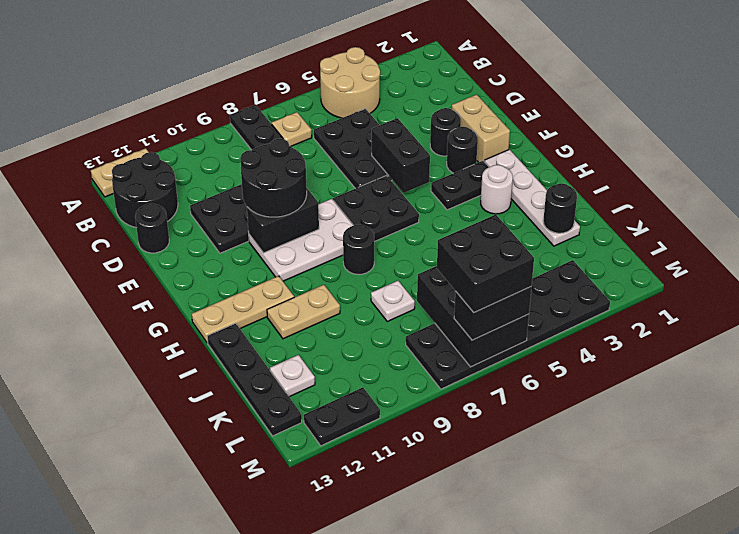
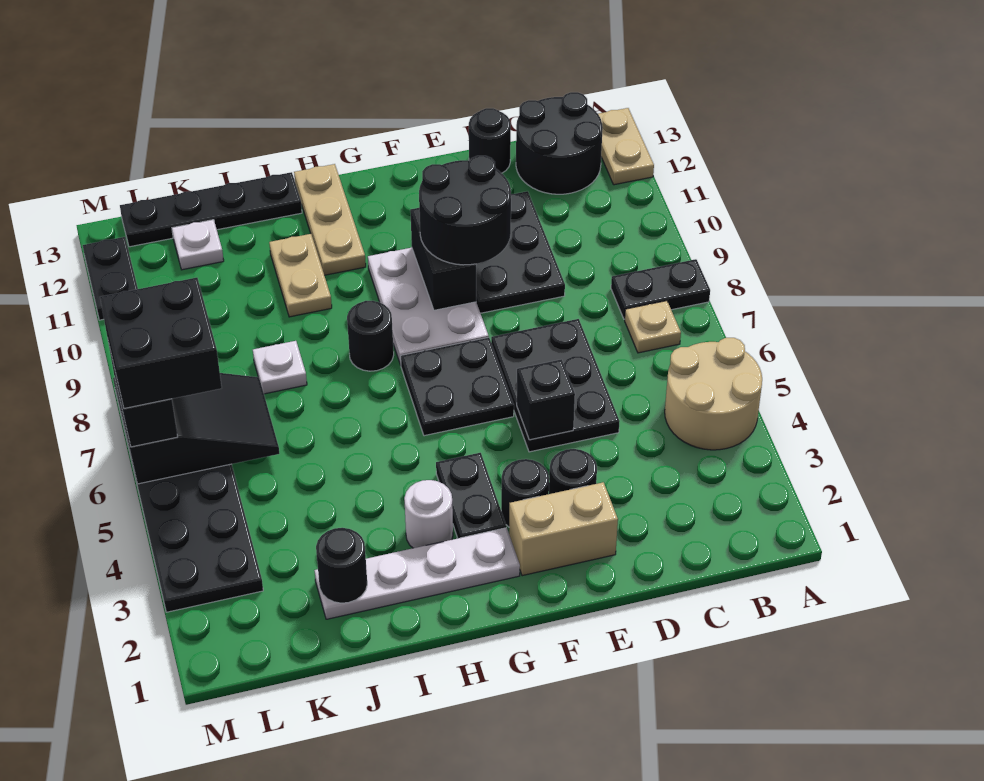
black 2x3 plate [314,109,392,189] -> black 2x3 plate turned to [491,319,620,452]
black 1x2 brick [372,118,430,193] -> black 1x1 brick [517,359,575,440]
black 2x3 brick [417,266,529,367] -> black 2x3 slope [115,373,279,484]

